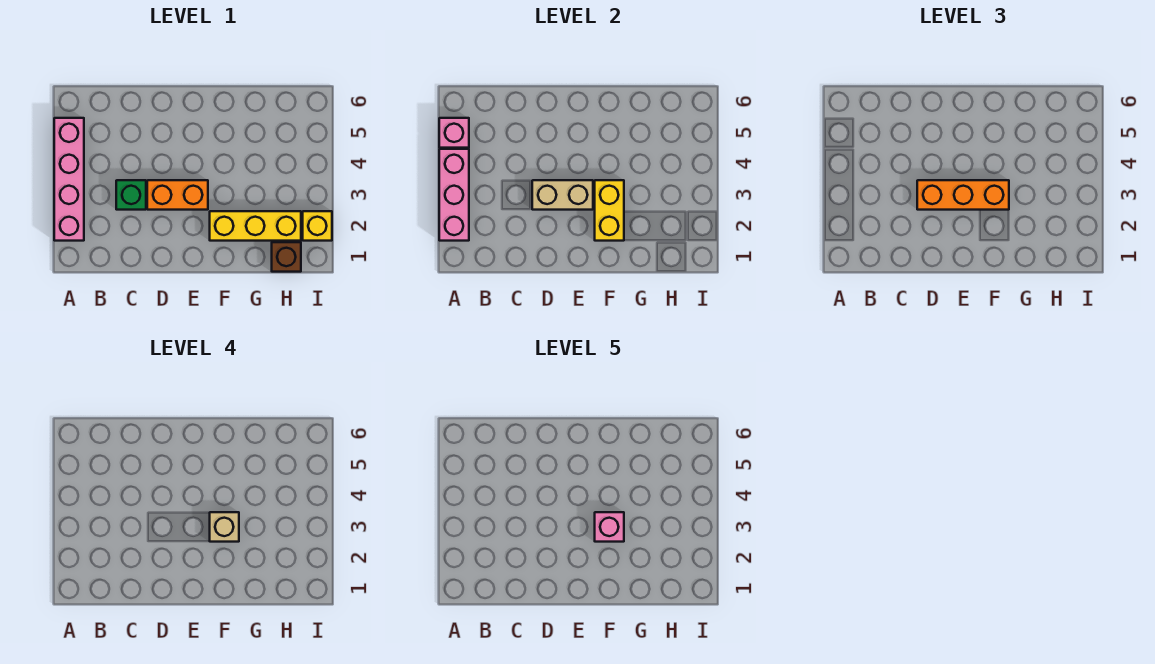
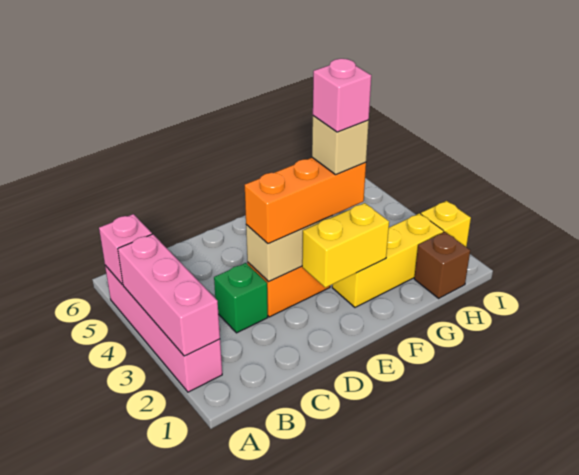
yellow 1x2 brick [595,180,624,241] -> yellow 1x2 brick turned to [302,203,389,288]

